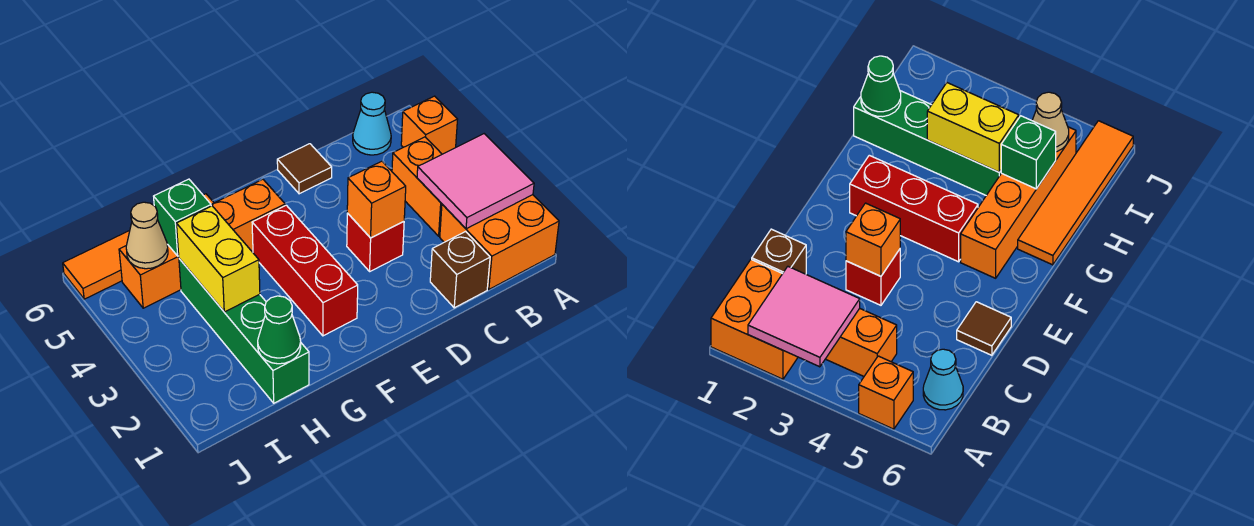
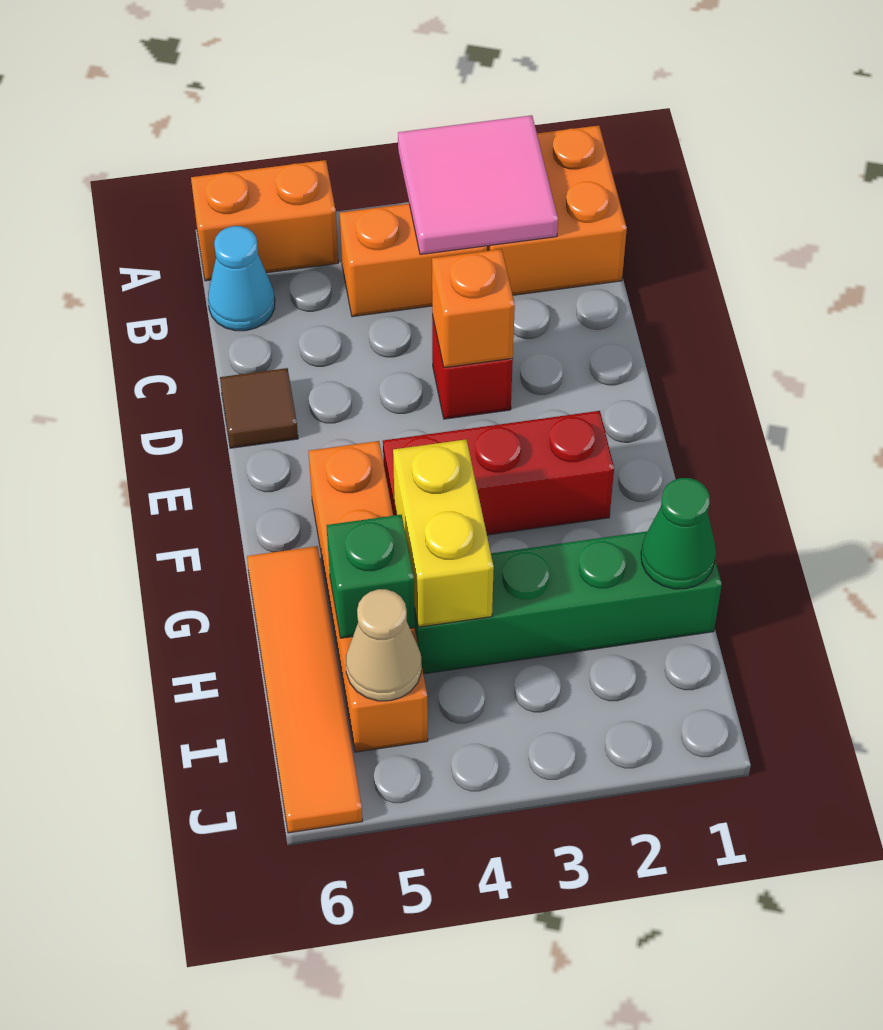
orange 1x1 brick [401,96,458,154] -> orange 1x2 brick [191,160,338,281]
brown 1x1 brick [430,232,490,308] -> none
yellow 1x2 brick [176,206,260,312] -> yellow 1x2 brick turned to [393,440,494,627]

